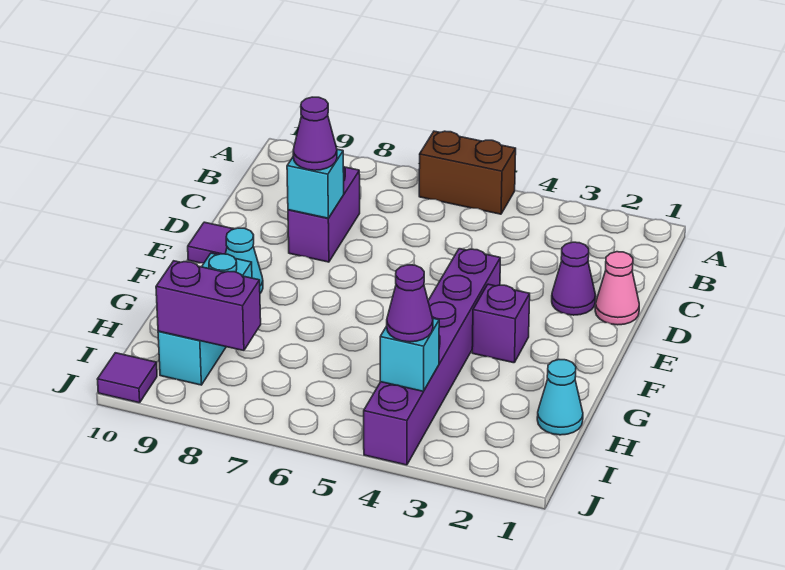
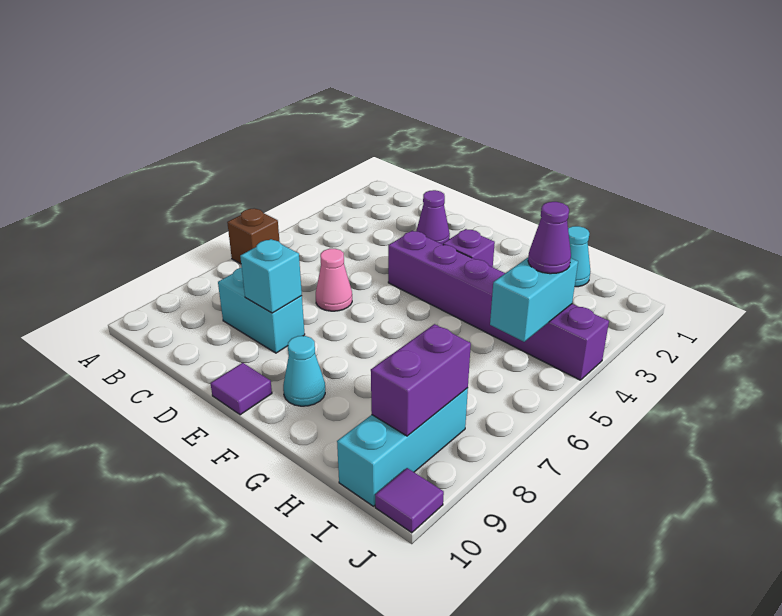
brown 1x2 brick [419,131,516,214] -> brown 1x1 brick [227,209,280,264]
purple 1x2 brick [288,166,360,262] -> cyan 1x2 brick [218,267,305,353]
pink 1x1 cone [595,252,639,325] -> pink 1x1 cone moved to [316,249,352,311]
purple 1x1 cone [293,97,337,170] -> none
cyan 1x3 brick [158,253,252,385] -> cyan 1x3 brick turned to [337,388,468,506]
cyan 1x1 brick [380,318,439,391] -> cyan 1x2 brick [490,258,578,342]

